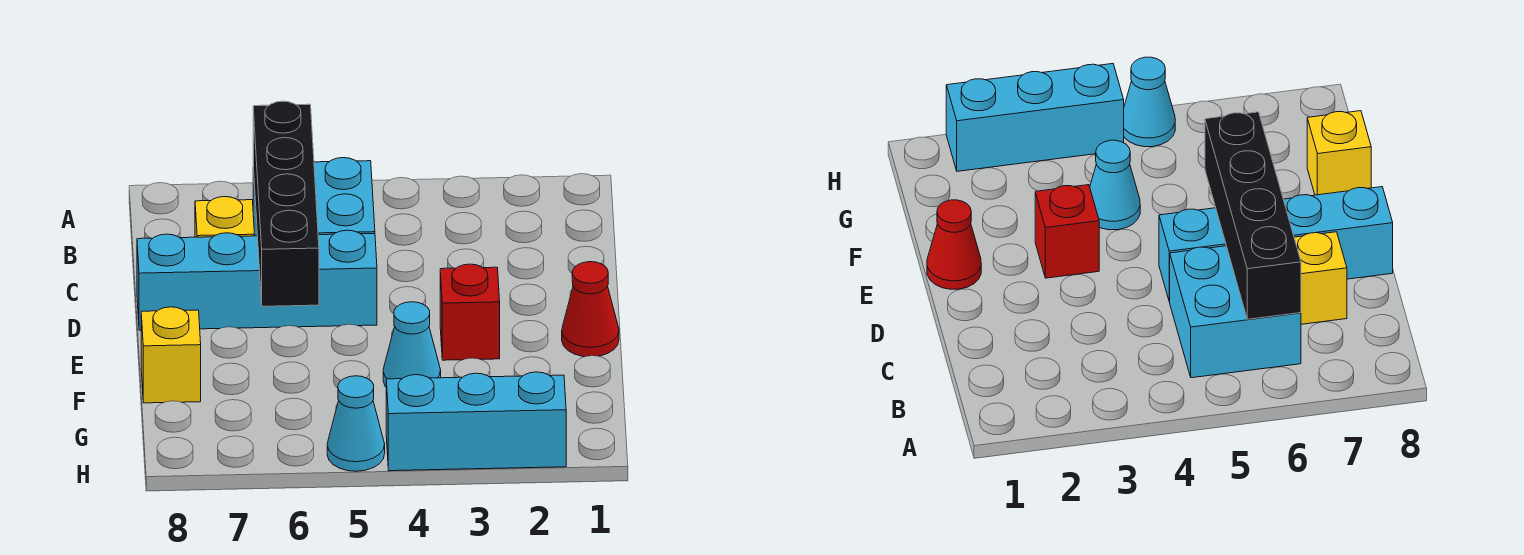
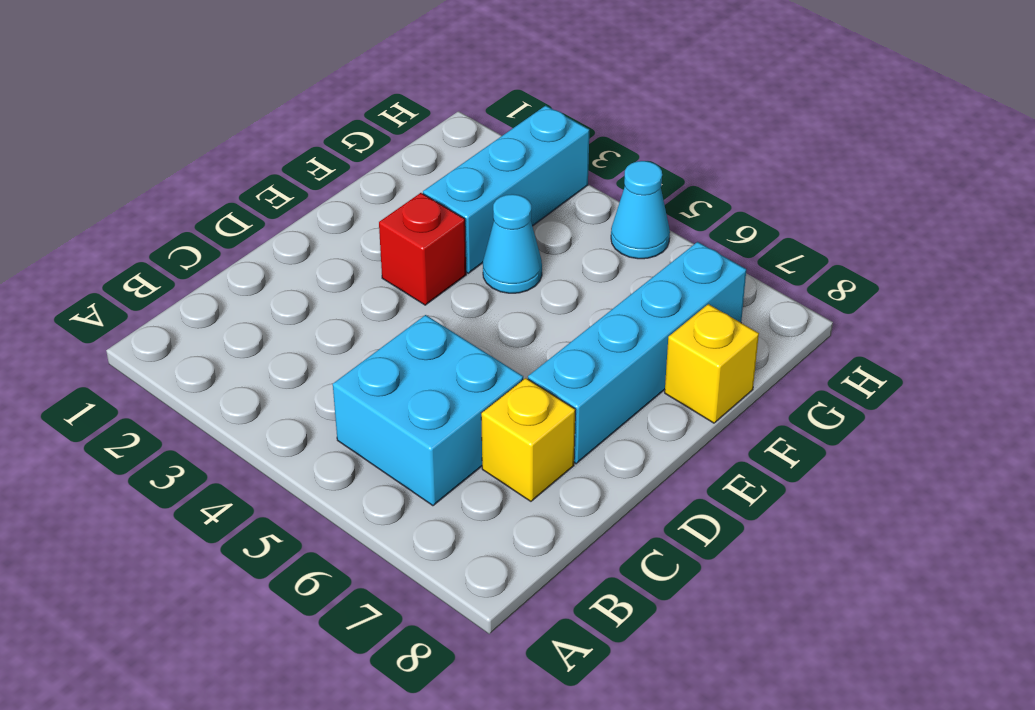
black 1x4 brick [253,101,319,306] -> none
cyan 1x4 brick [137,230,377,330] -> cyan 1x4 brick turned to [528,242,746,464]
red 1x1 cone [562,262,619,357] -> none
cyan 1x3 brick [386,372,566,471] -> cyan 1x3 brick turned to [423,106,589,273]

